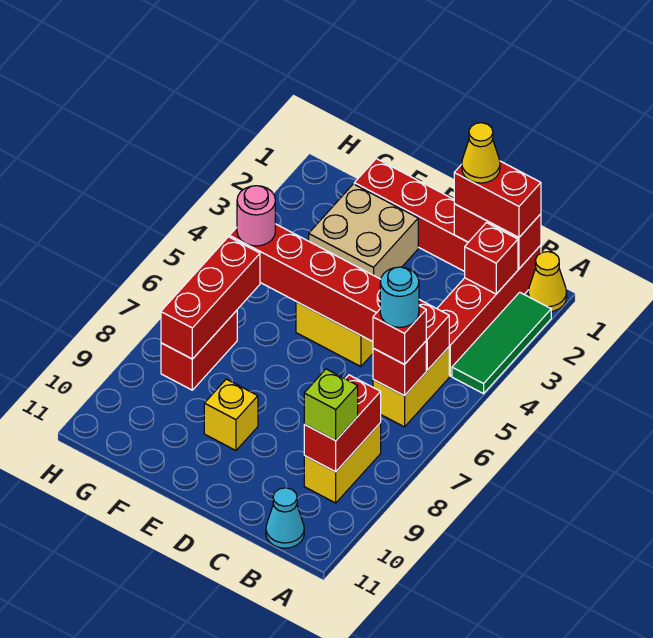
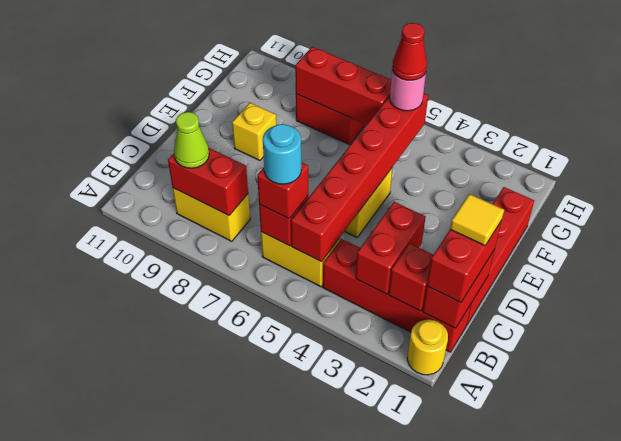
yellow 1x1 cone [528,252,567,311] -> yellow 1x1 round brick [407,320,448,375]
green 1x3 tile [452,292,551,394] -> none
none -> red 1x2 brick [356,202,426,294]
lime 1x1 brick [304,369,358,440] -> lime 1x1 cone [174,112,209,168]
cyan 1x1 cone [266,488,304,548] -> none
yellow 1x1 cone [462,123,500,183] -> yellow 1x1 tile [450,194,504,245]
tan 2x2 brick [309,184,418,279] -> none
none -> red 1x1 cone [392,23,427,80]

